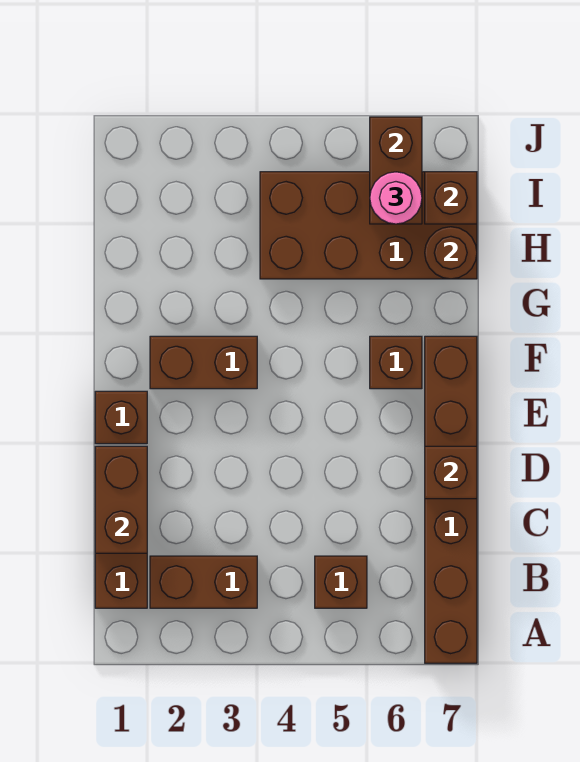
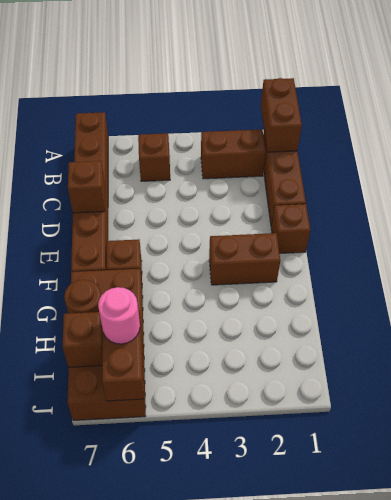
brown 1x2 brick [95,446,147,553] -> brown 1x2 brick moved to [261,78,302,152]
brown 2x4 brick [260,172,477,279] -> brown 2x4 brick turned to [67,269,146,420]

